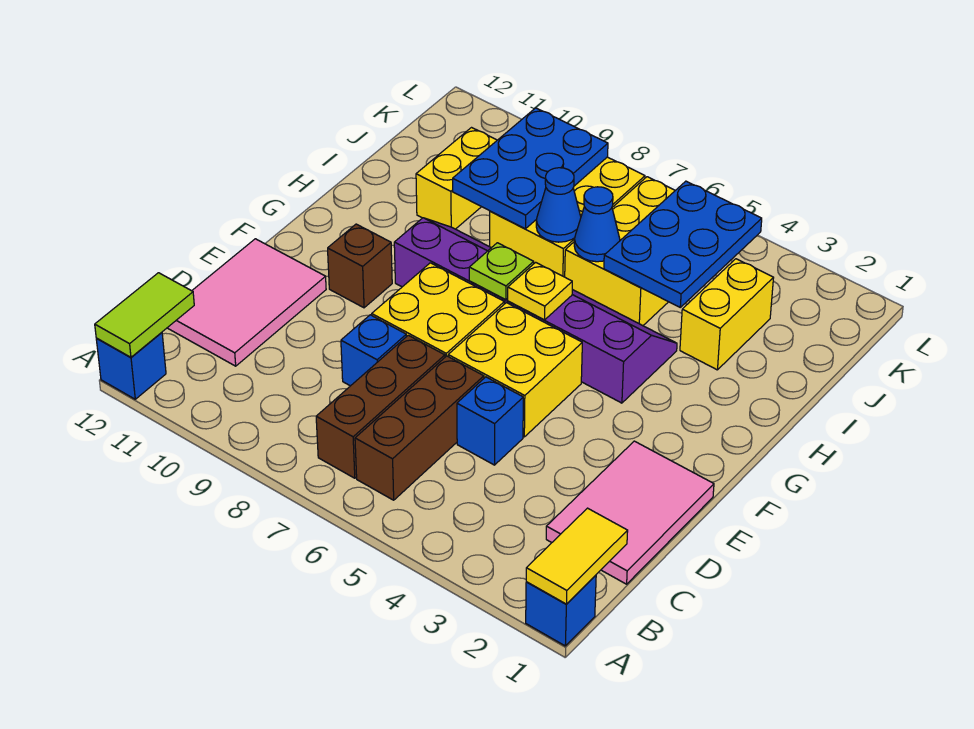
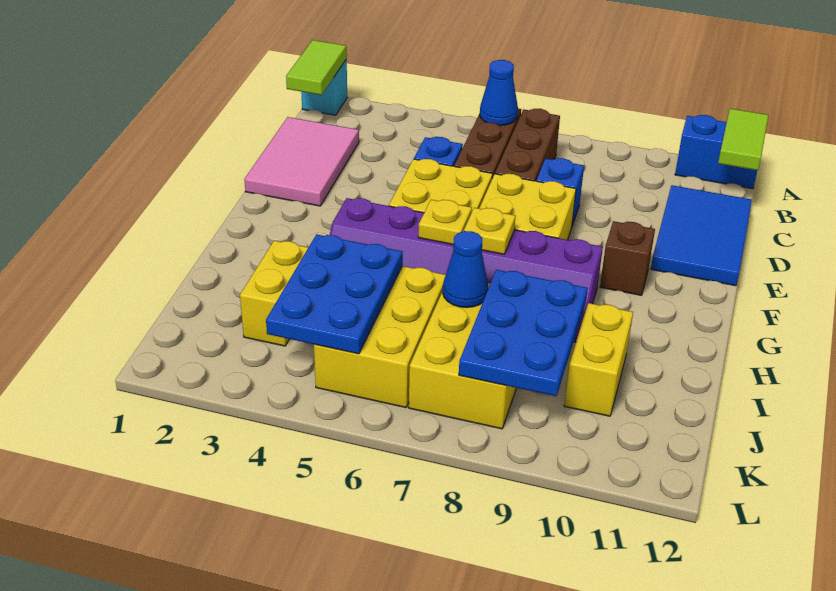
blue 1x1 brick [526,575,596,646] -> cyan 1x1 brick [301,59,347,115]
yellow 1x2 tile [526,508,628,604] -> lime 1x2 tile [286,40,347,95]
blue 1x1 brick [96,332,166,399] -> blue 1x2 brick [675,115,757,189]
pink 2x3 tile [168,239,326,366] -> blue 2x3 tile [651,185,752,286]
lime 1x1 plate [469,243,534,300] -> yellow 1x1 plate [464,208,516,254]
blue 1x1 cone [574,187,620,262] -> blue 1x1 cone moved to [480,60,518,125]

